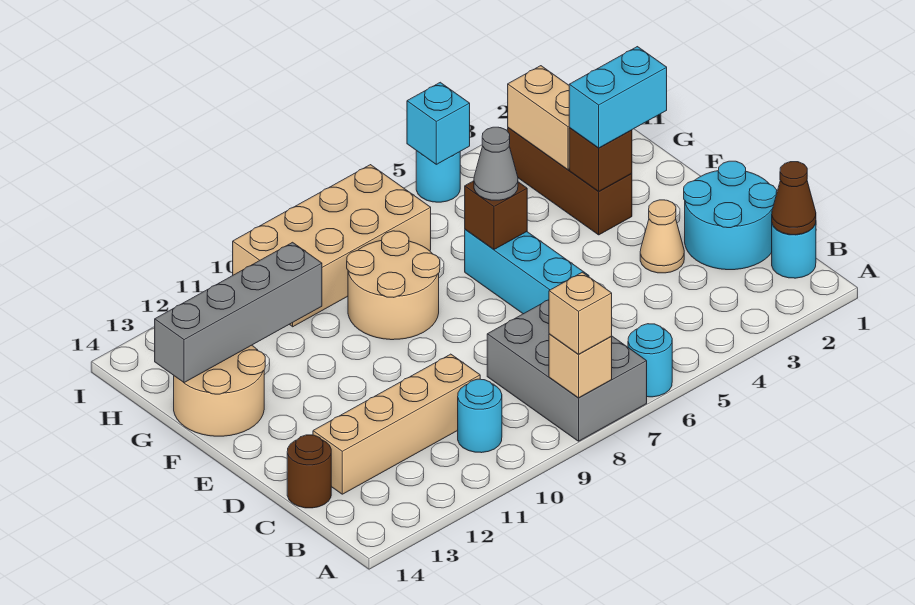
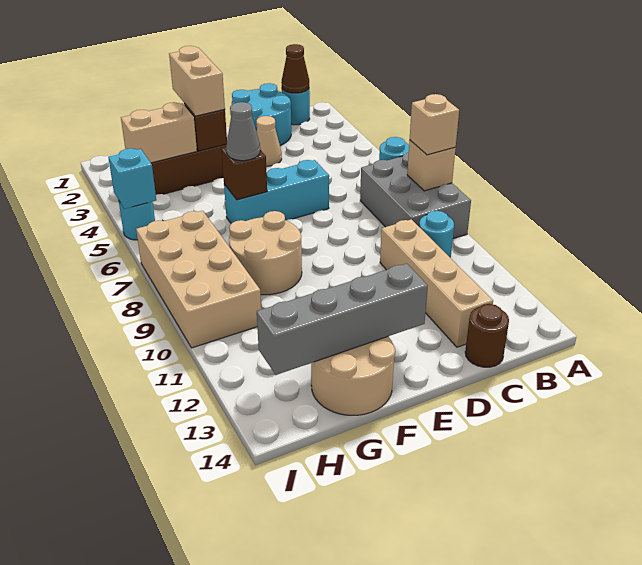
grey 2x3 brick [487,300,647,441] -> grey 2x3 brick turned to [360,152,471,239]
cyan 1x2 brick [569,47,667,148] -> tan 1x2 brick [169,46,225,116]
grey 1x4 brick [155,242,322,383] -> grey 1x4 brick turned to [257,264,428,375]

